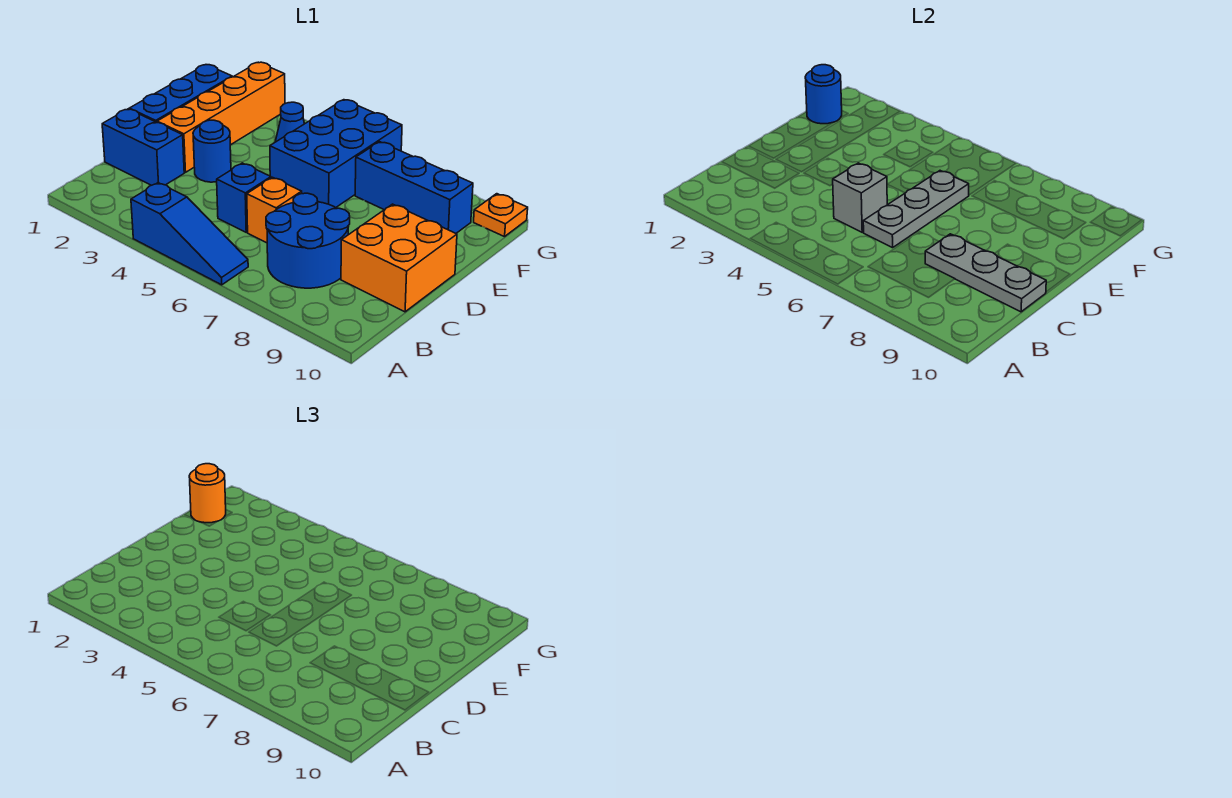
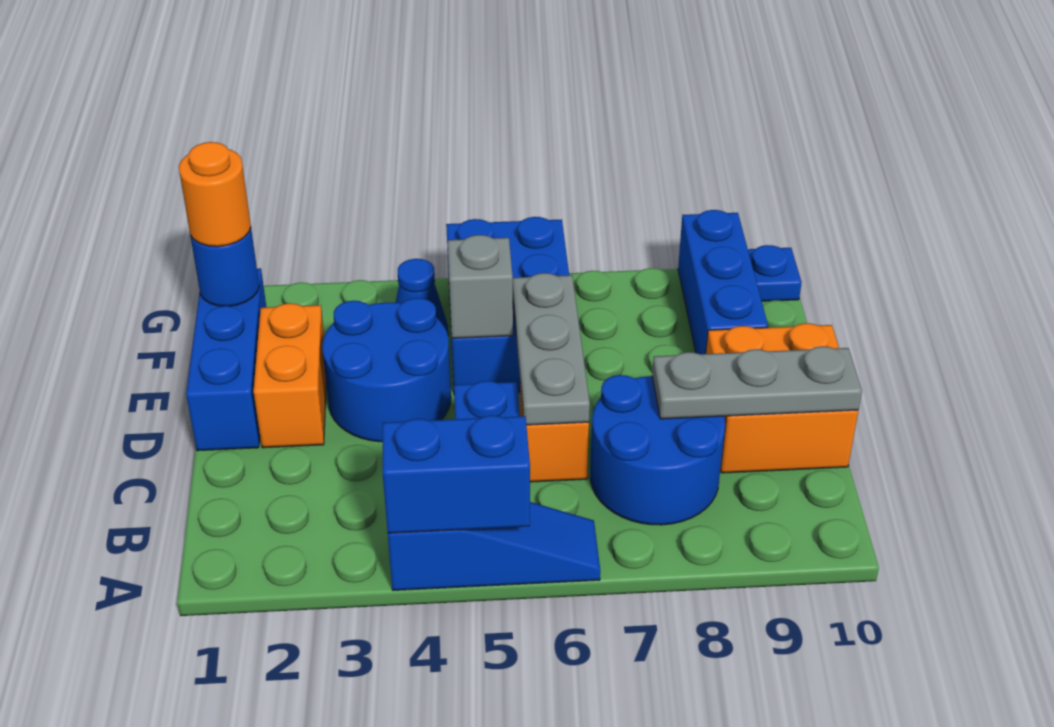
blue 1x2 brick [102,109,184,185] -> blue 1x2 brick moved to [383,415,530,533]
grey 1x1 brick [833,163,887,232] -> grey 1x1 brick moved to [448,235,513,338]
orange 1x4 brick [157,62,285,172] -> orange 1x2 brick [254,303,326,448]
blue 1x1 round brick [193,120,231,182] -> blue 2x2 round brick [322,298,451,442]
blue 1x3 brick [355,142,473,233] -> blue 1x3 brick turned to [678,210,768,354]
orange 1x1 plate [474,194,528,237] -> blue 1x1 plate [748,245,802,301]

